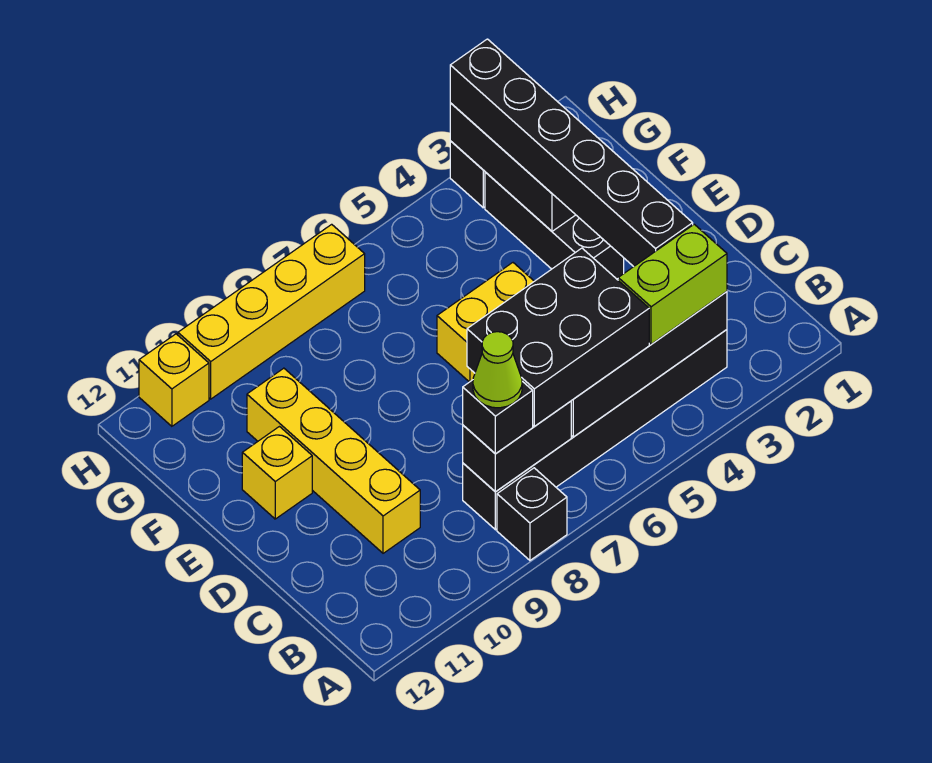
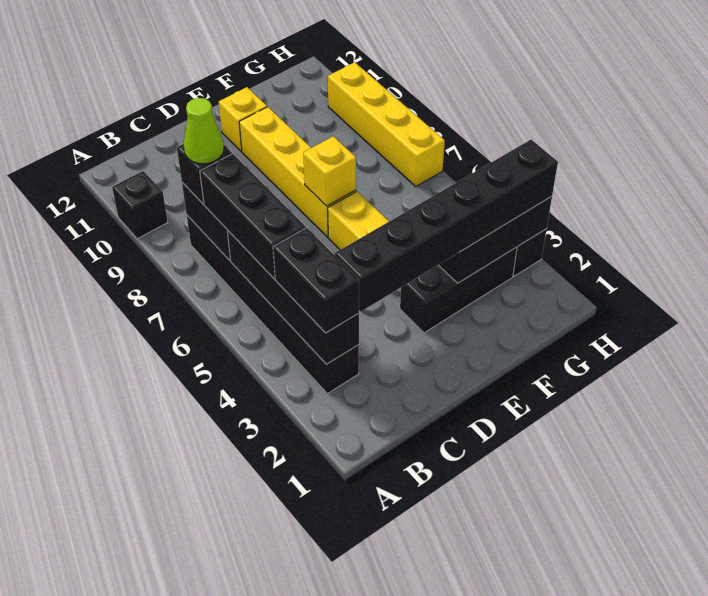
black 1x1 brick [497,468,567,560] -> black 1x1 brick moved to [112,171,168,239]
lime 1x2 brick [618,224,727,344] -> black 1x2 brick [273,228,359,333]
black 2x3 brick [467,248,649,426] -> black 1x3 brick [200,154,306,279]
yellow 1x4 brick [247,368,420,553] -> yellow 1x4 brick turned to [239,107,356,237]
yellow 1x1 brick [139,334,209,426] -> yellow 1x1 brick moved to [303,136,356,206]

